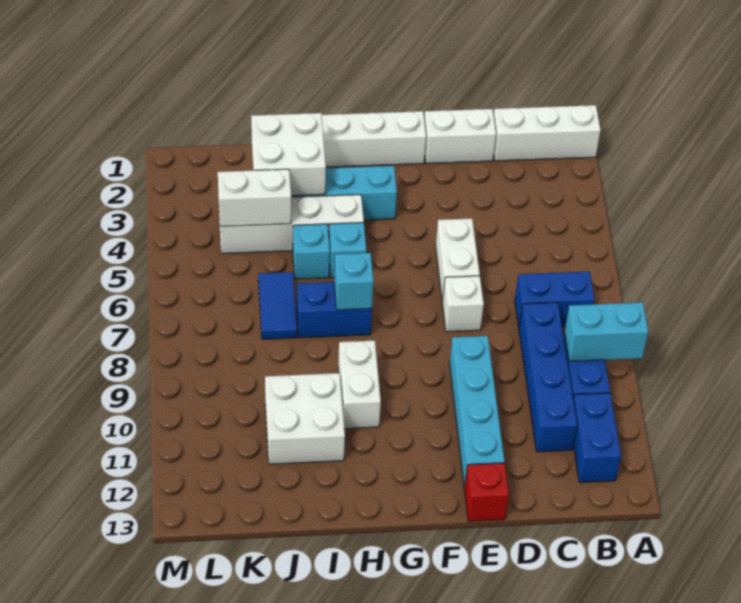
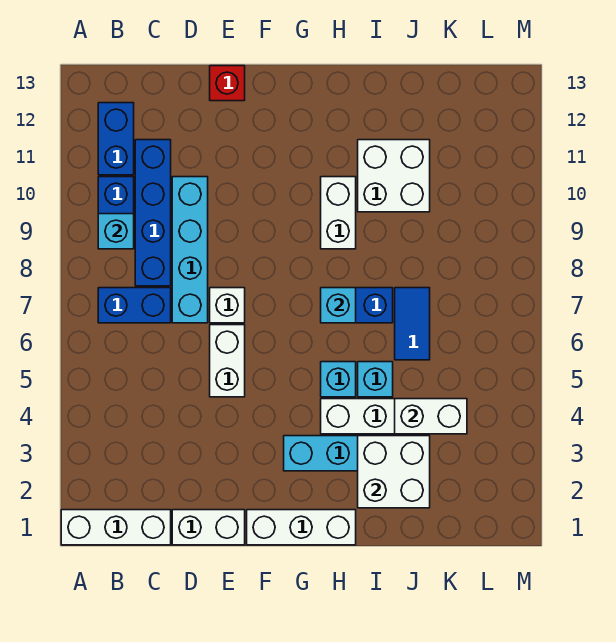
cyan 1x2 brick [565,302,648,361] -> cyan 1x1 brick [98,214,134,249]
cyan 1x4 brick [450,336,505,488] -> cyan 1x4 brick moved to [172,177,208,323]

